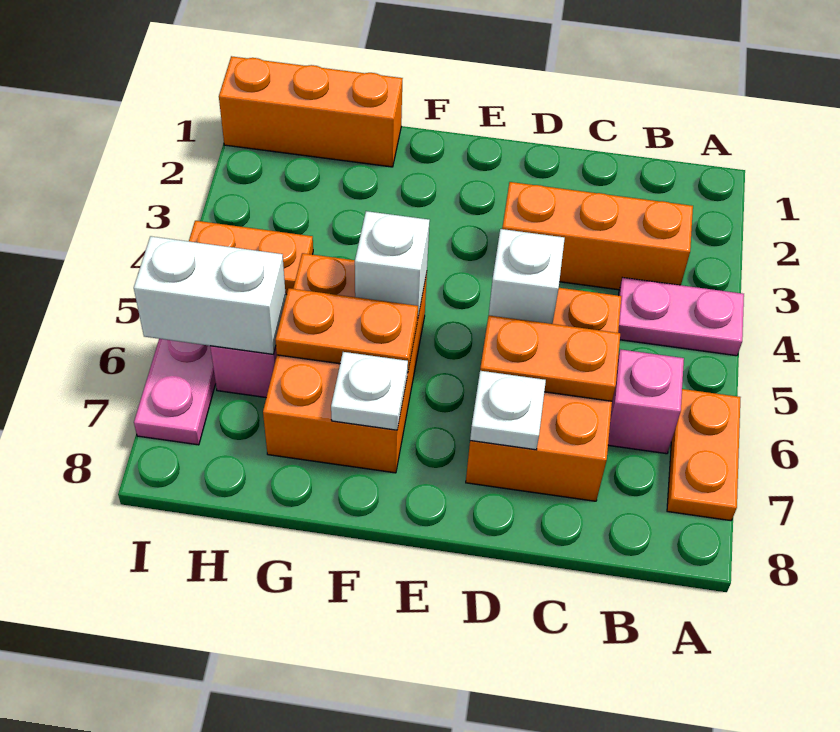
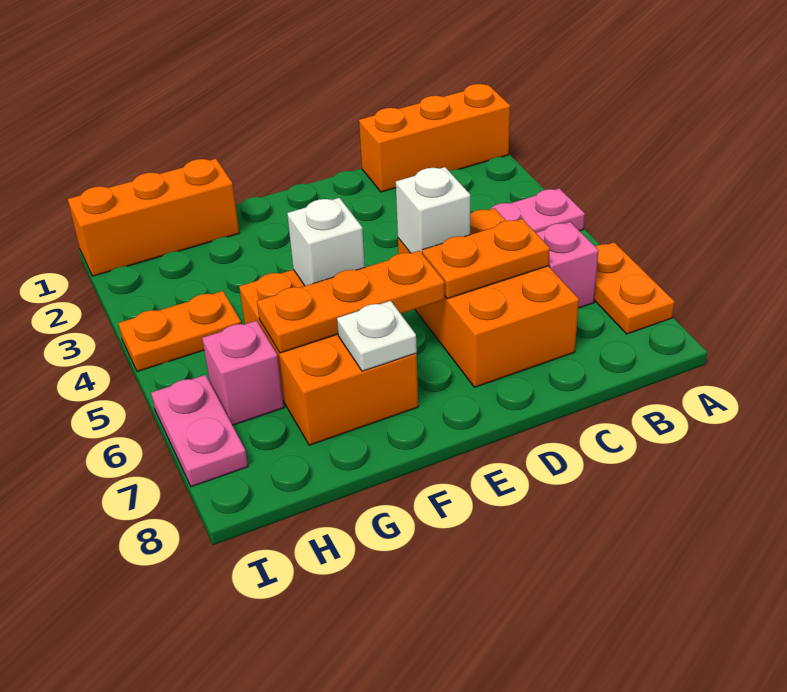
orange 1x3 brick [502,182,693,290] -> orange 1x3 brick moved to [359,84,510,192]
white 1x1 plate [470,371,546,450] -> none
orange 1x2 plate [276,288,418,370] -> orange 1x3 plate [257,251,445,353]
white 1x2 brick [134,236,286,355] -> none

